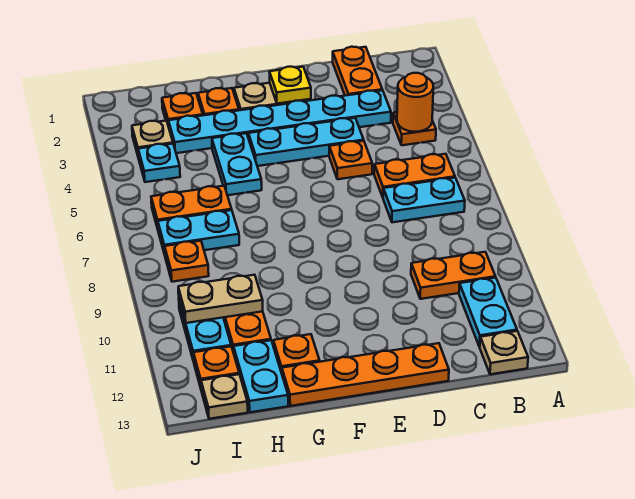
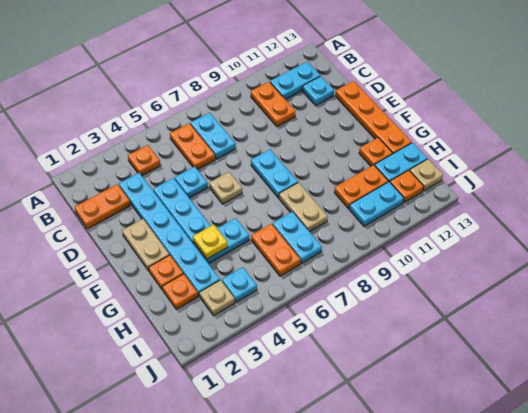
orange 1x1 round brick [397,73,433,132] -> none
tan 1x1 plate [480,331,528,374] -> tan 1x1 plate moved to [209,172,242,204]
none -> cyan 1x1 plate [302,76,334,106]
orange 1x1 plate [329,141,372,179] -> cyan 1x1 plate [175,167,208,198]
yellow 1x1 plate [269,67,311,104] -> yellow 1x1 plate moved to [193,224,228,259]
none -> cyan 1x2 plate [251,150,298,198]
tan 1x2 plate [178,275,263,323] -> tan 1x2 plate moved to [279,183,328,232]
orange 1x1 plate [165,241,209,282] -> none

